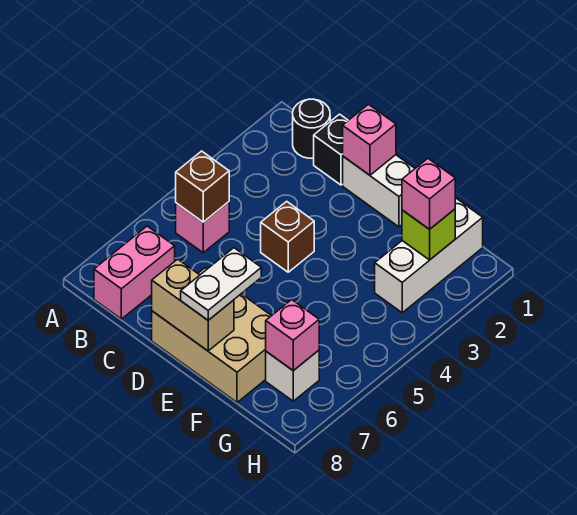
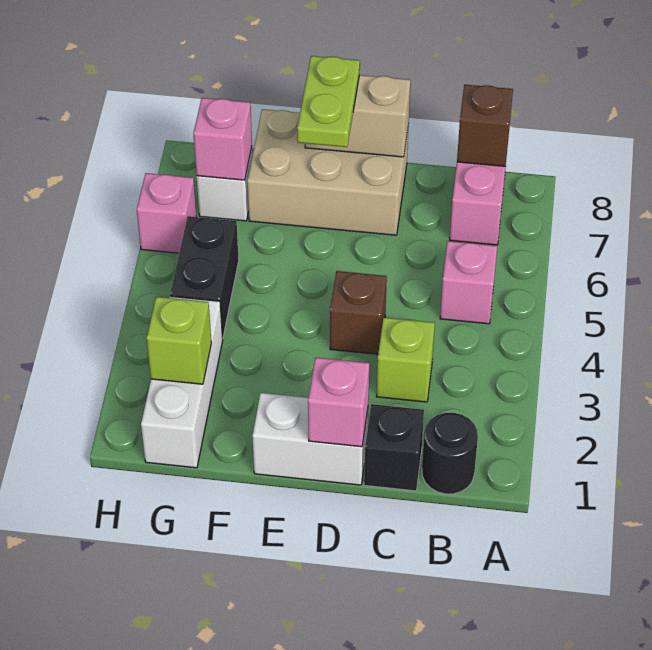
brown 1x1 brick [176,151,229,222] -> brown 1x1 brick moved to [457,85,513,166]
none -> lime 1x1 brick [376,318,435,402]
white 1x2 plate [181,248,261,320] -> lime 1x2 plate [297,56,360,147]
pink 1x1 brick [402,159,455,229] -> pink 1x1 brick moved to [137,173,196,253]
none -> black 1x2 brick [170,216,239,339]

